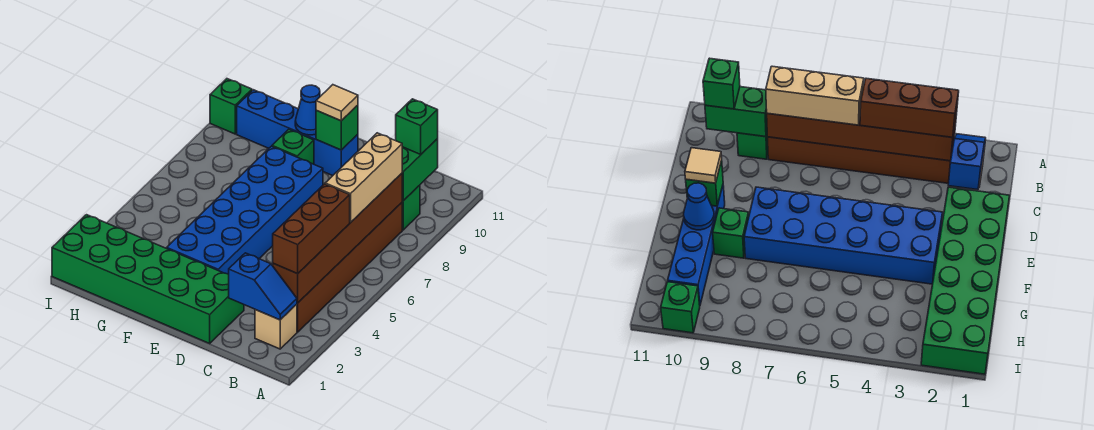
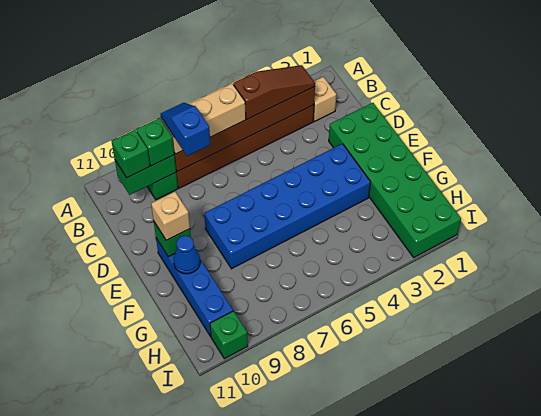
blue 1x2 slope [229,253,297,320] -> blue 1x2 slope moved to [161,103,210,156]
brown 1x3 brick [273,184,350,274] -> brown 1x3 slope [233,65,315,119]
tan 1x1 tile [316,85,358,121] -> tan 1x1 brick [151,192,190,240]
green 1x1 brick [272,129,314,164] -> green 1x1 brick moved to [136,118,174,166]

